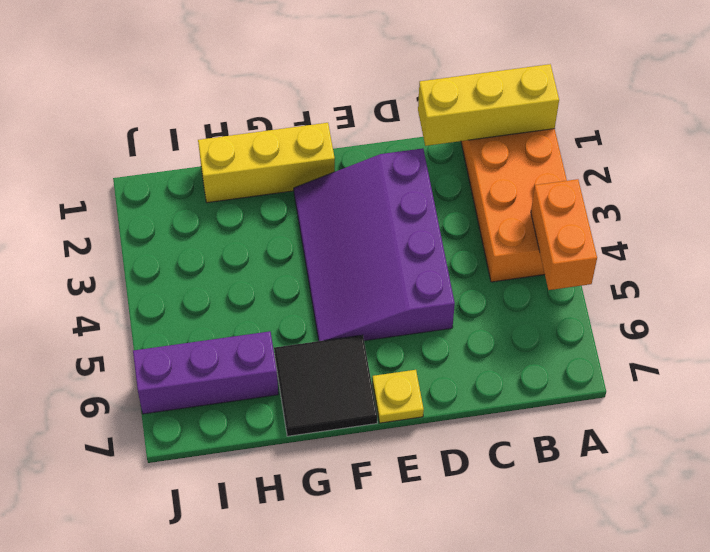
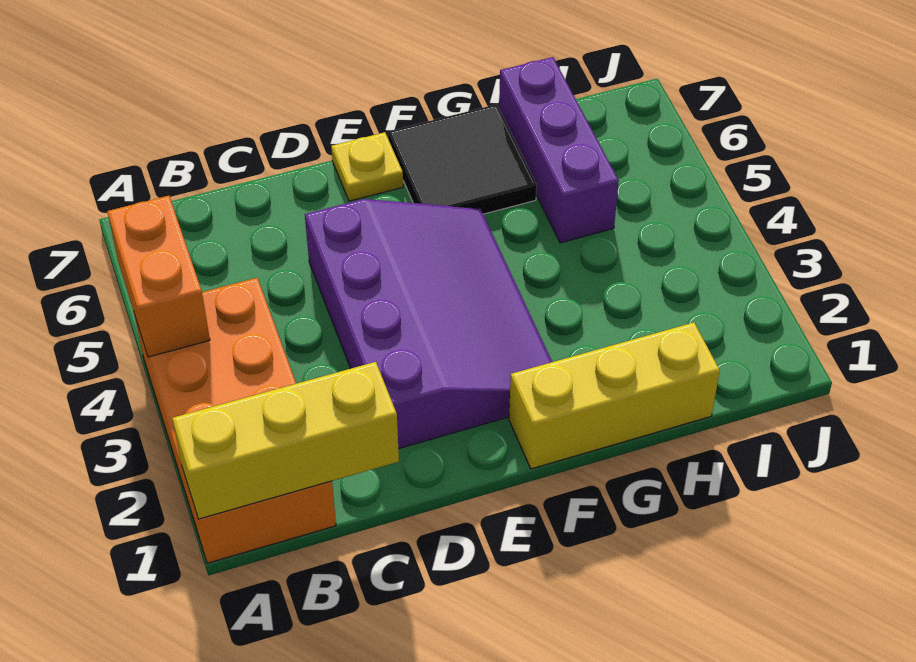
purple 1x3 brick [133,331,278,414] -> purple 1x3 brick turned to [499,57,619,243]

